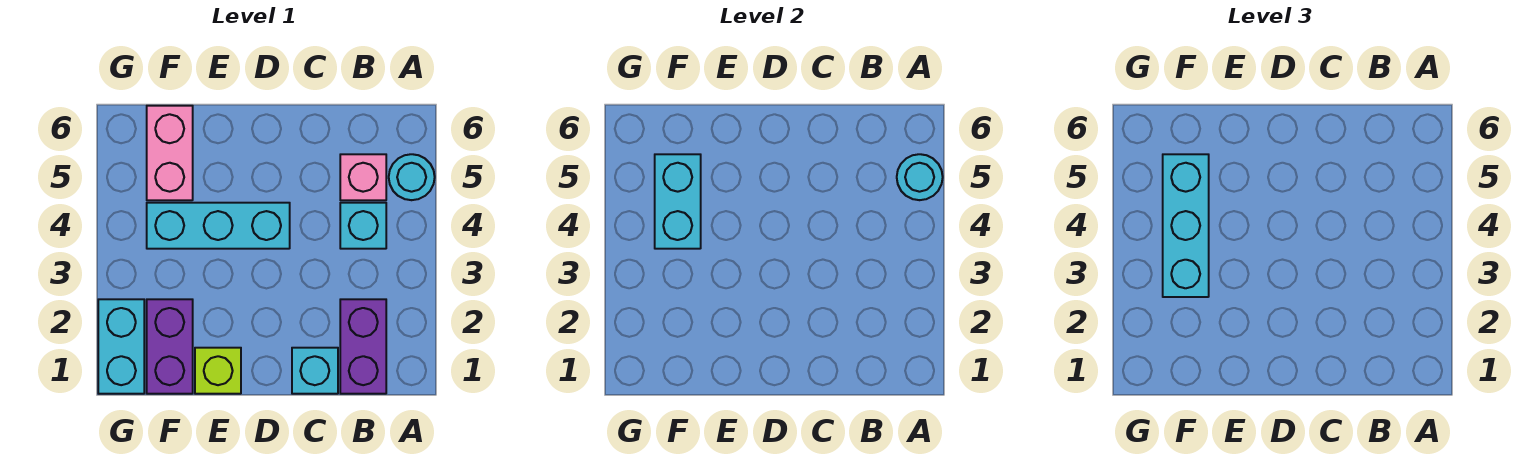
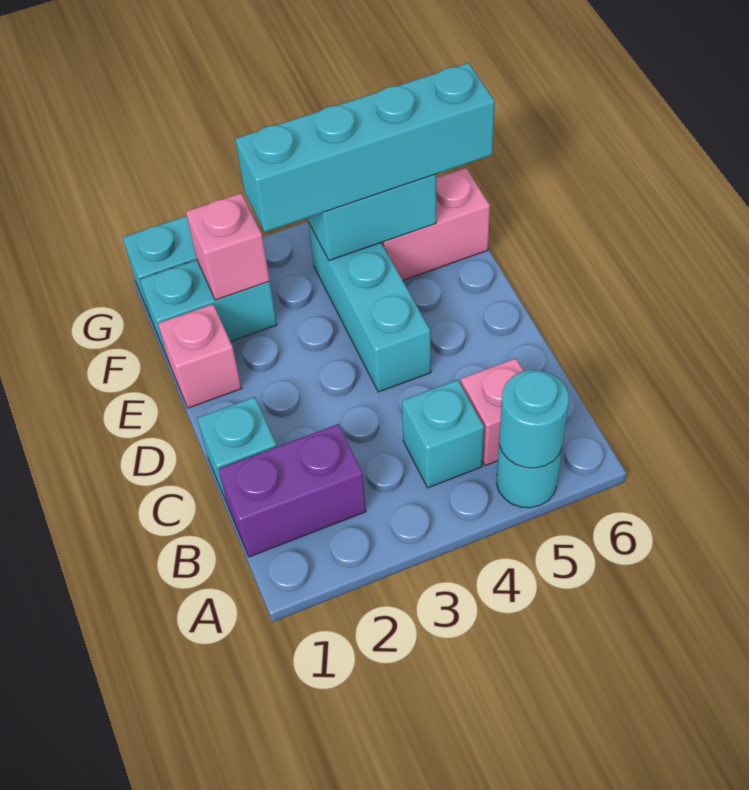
lime 1x1 brick [195,348,241,394] -> pink 1x1 brick [158,304,242,408]
purple 1x2 brick [147,299,193,394] -> cyan 1x2 brick [140,260,277,361]
none -> pink 1x1 brick [186,193,270,300]
cyan 1x3 brick [1163,154,1209,297] -> cyan 1x4 brick [235,63,495,232]

